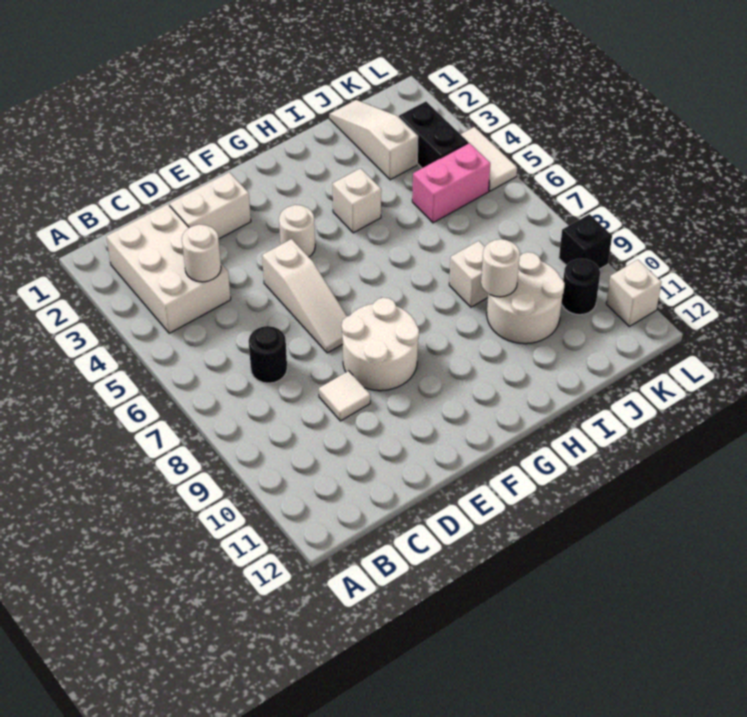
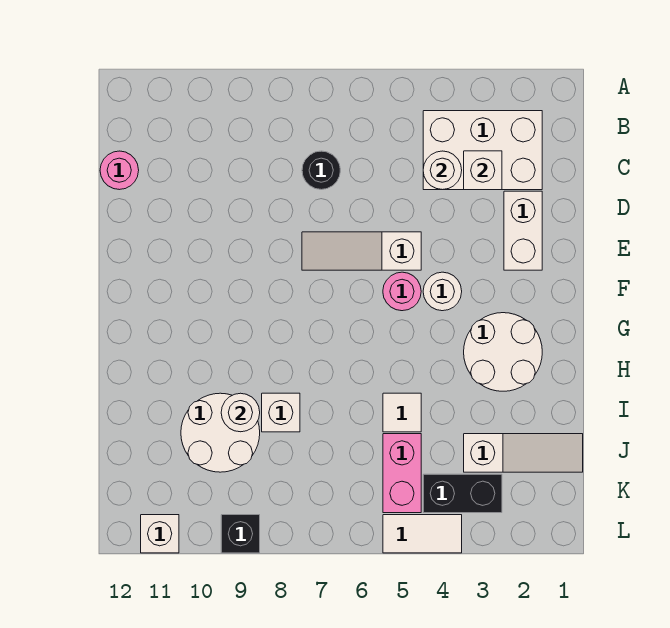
none -> pink 1x1 round brick [100,151,139,190]
white 1x1 tile [319,371,370,421] -> white 1x1 tile moved to [383,393,421,432]
white 2x2 round brick [341,298,419,391] -> white 2x2 round brick moved to [464,313,542,391]
none -> pink 1x1 round brick [383,272,421,311]
white 1x1 brick [332,168,381,233] -> white 1x1 brick moved to [464,151,502,190]
black 1x1 round brick [562,259,600,315] -> none

